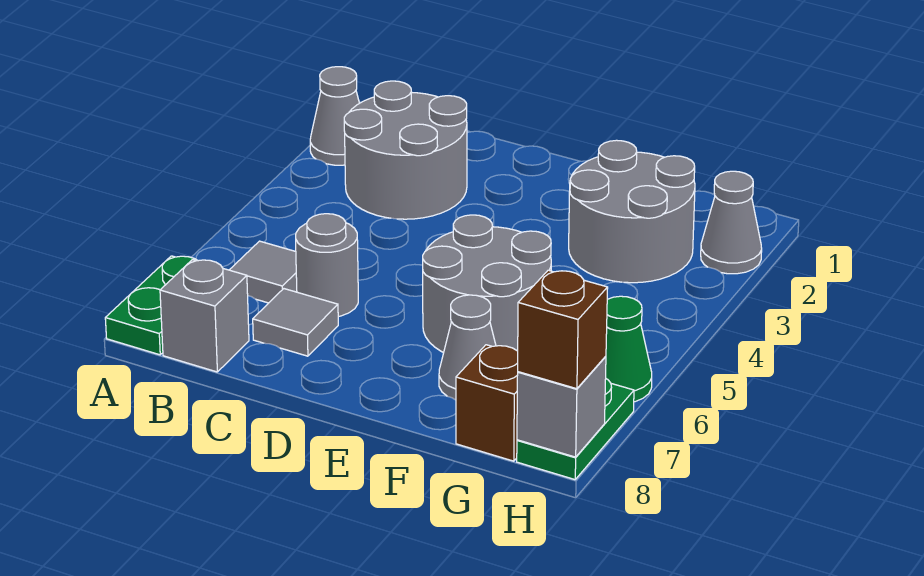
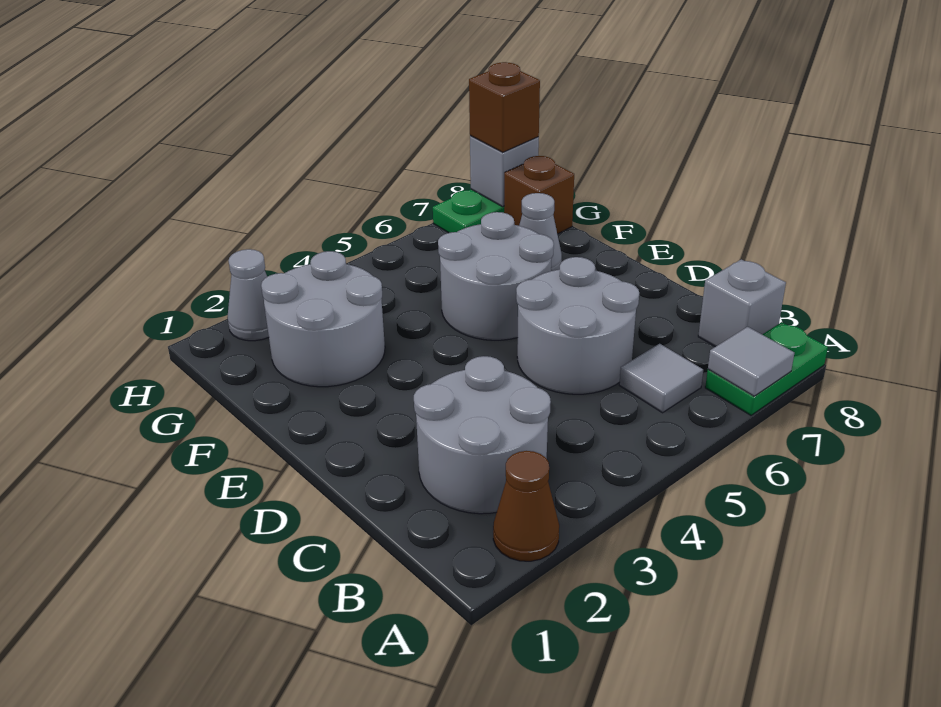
grey 1x1 cone [310,67,359,165] -> brown 1x1 cone [493,451,559,561]
grey 1x1 round brick [296,214,358,316] -> grey 2x2 round brick [516,257,639,394]
grey 1x1 tile [253,289,338,356] -> grey 1x1 tile moved to [708,327,794,396]
green 1x1 cone [606,296,652,402] -> none

